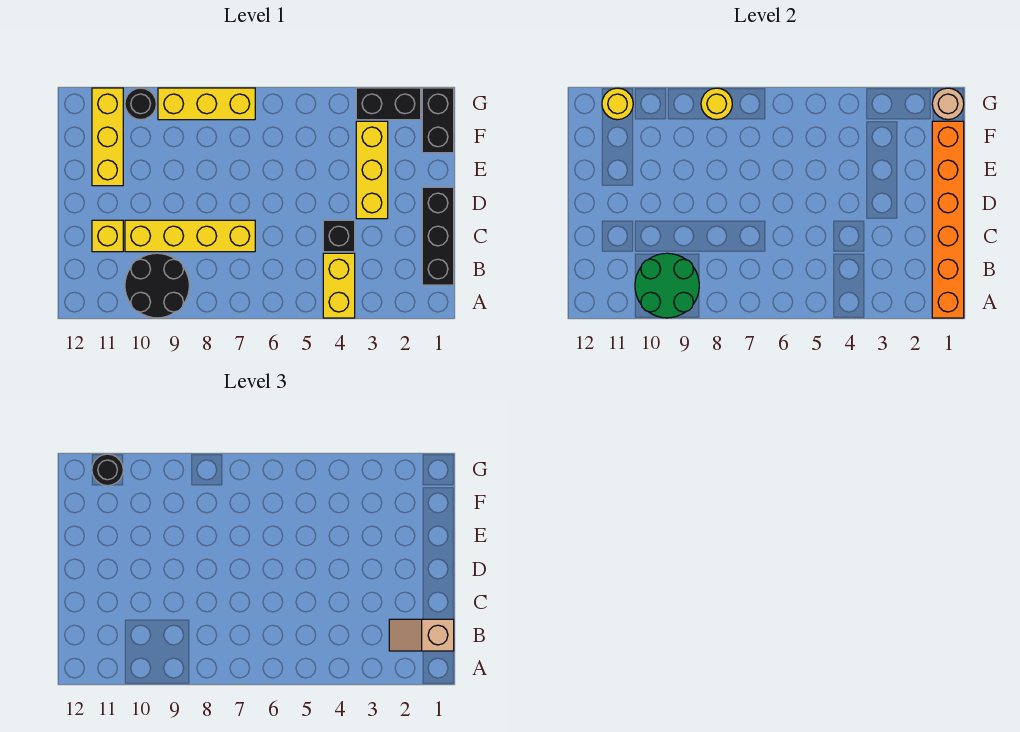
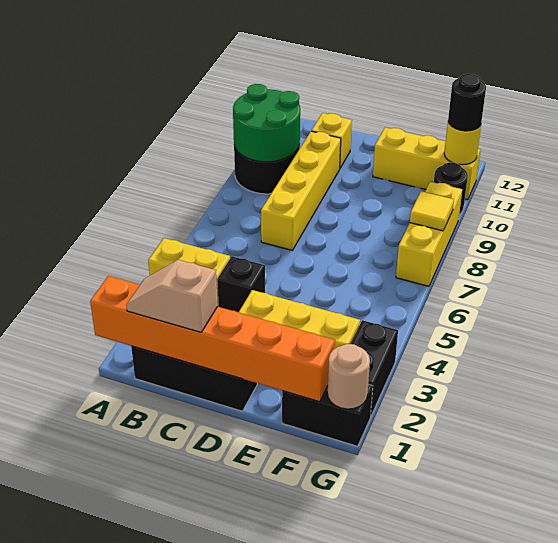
tan 1x2 slope [389,619,454,651] -> tan 1x2 slope turned to [126,260,218,332]
yellow 1x1 round brick [701,88,732,120] -> yellow 1x1 tile [410,191,454,231]

